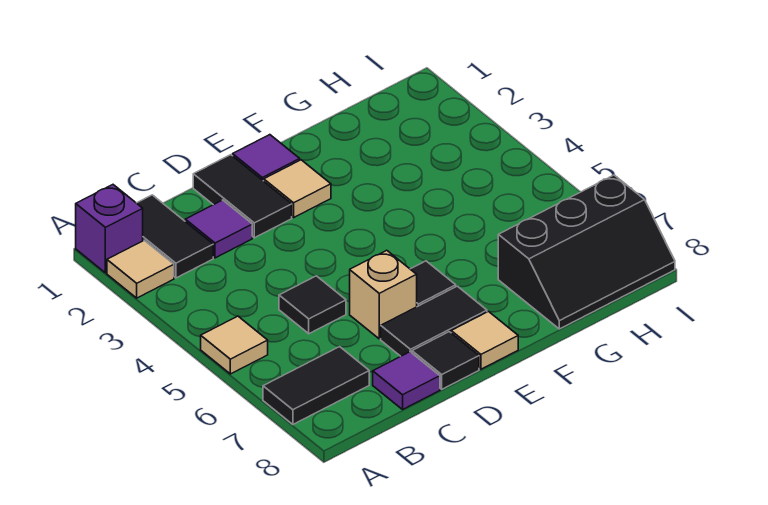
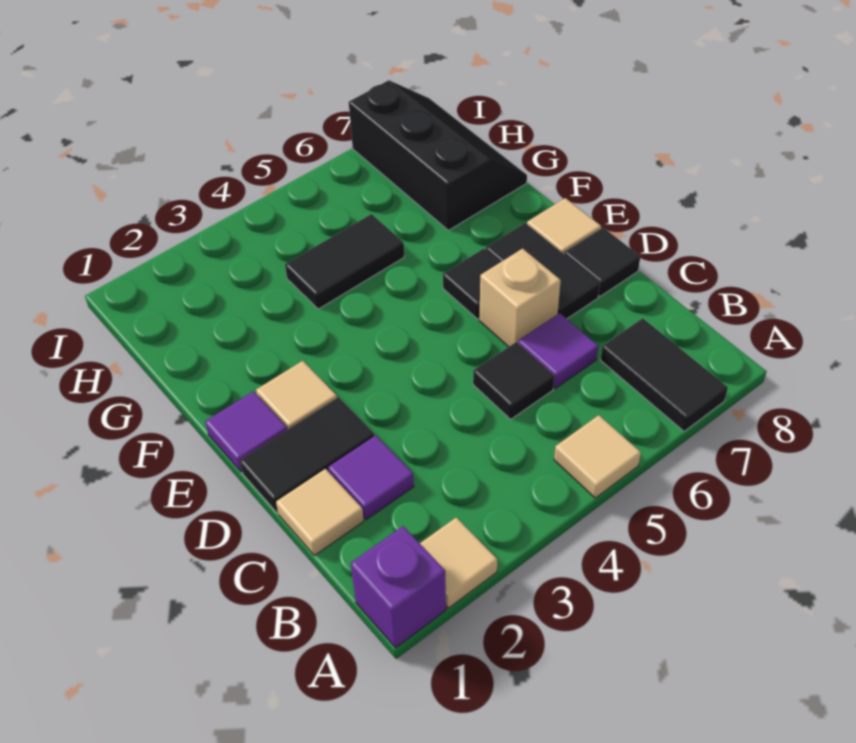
black 1x2 tile [137,195,213,278] -> black 1x2 tile moved to [285,214,404,309]
none -> tan 1x1 tile [276,469,364,556]
purple 1x1 tile [373,352,440,409] -> purple 1x1 tile moved to [518,313,598,388]

